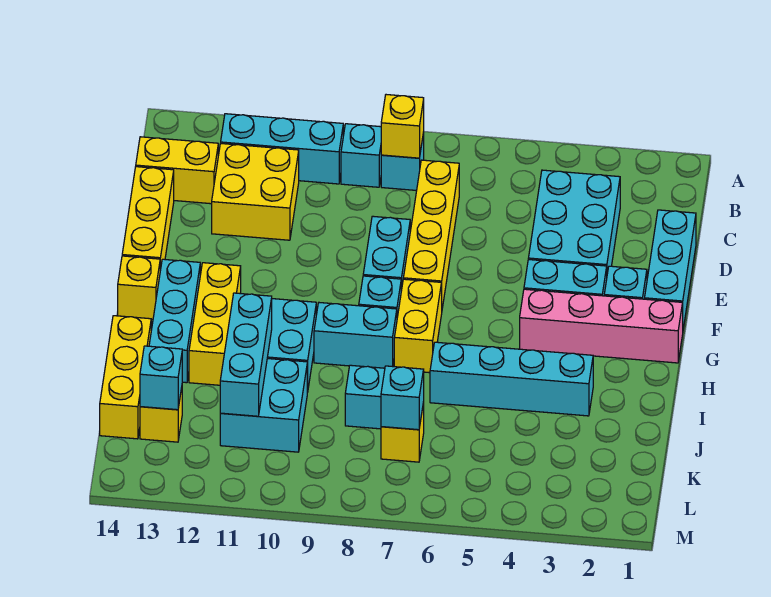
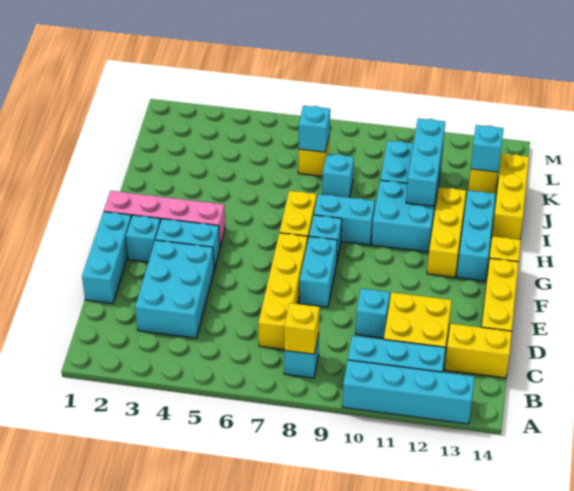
cyan 1x1 brick [341,124,381,187] -> cyan 1x1 brick moved to [356,289,390,338]
cyan 1x4 brick [430,342,593,416] -> cyan 1x4 brick moved to [342,360,475,424]

